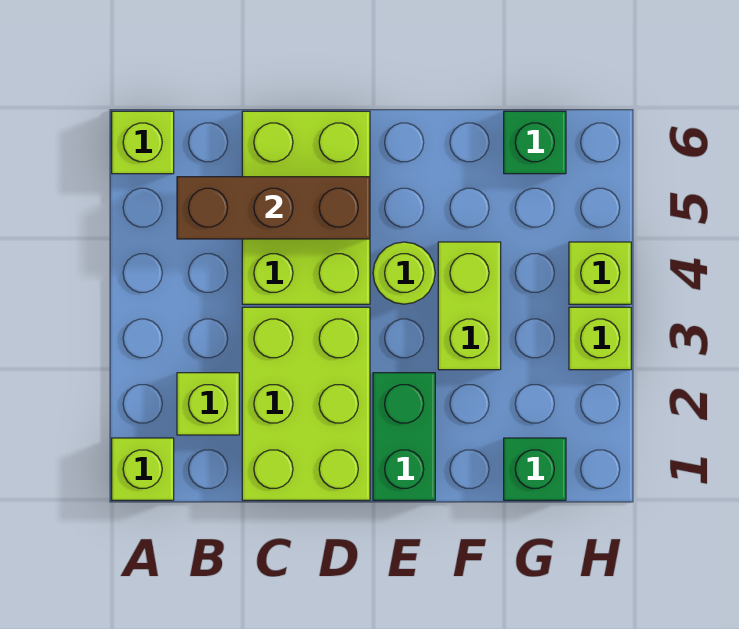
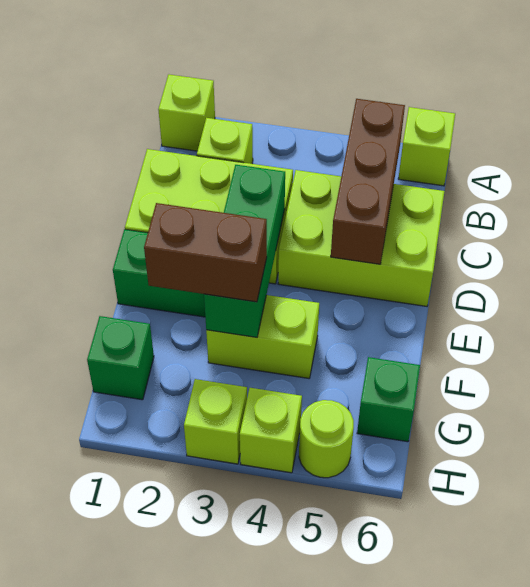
none -> green 1x3 brick [204,165,285,337]
lime 1x1 round brick [373,242,435,304] -> lime 1x1 round brick moved to [299,400,354,478]
none -> brown 1x2 brick [144,203,267,302]

